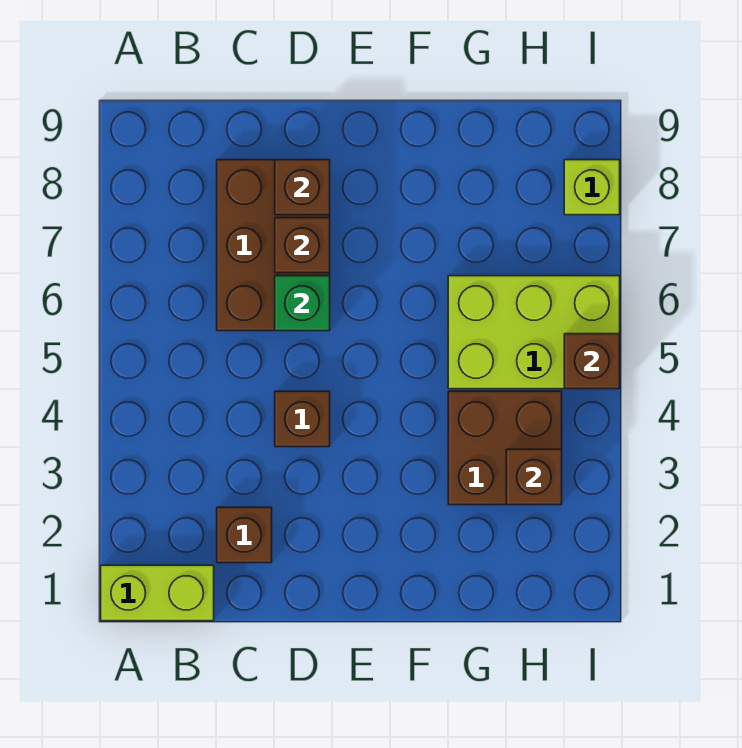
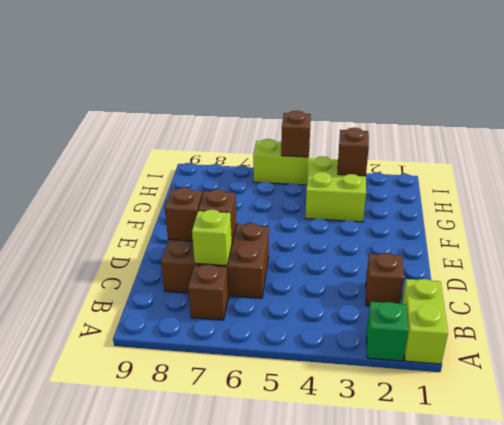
brown 1x1 brick [275,391,330,447] -> brown 1x1 brick moved to [188,264,229,320]
green 1x1 brick [275,276,330,331] -> green 1x1 brick moved to [367,302,408,361]
brown 2x2 brick [448,391,562,505] -> lime 2x2 brick [305,156,366,222]
lime 2x3 brick [448,276,620,389] -> lime 1x2 brick [253,139,310,185]
lime 1x1 brick [564,160,620,215] -> lime 1x1 brick moved to [192,210,232,266]

